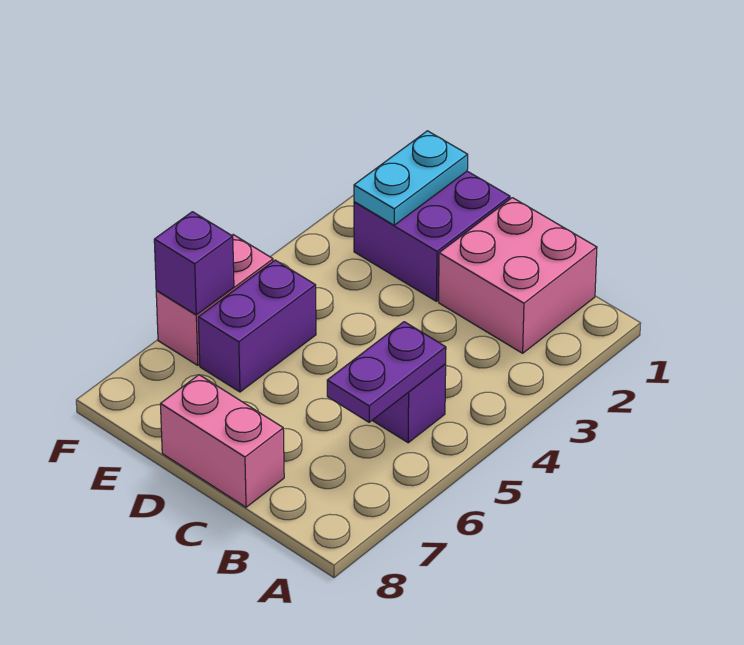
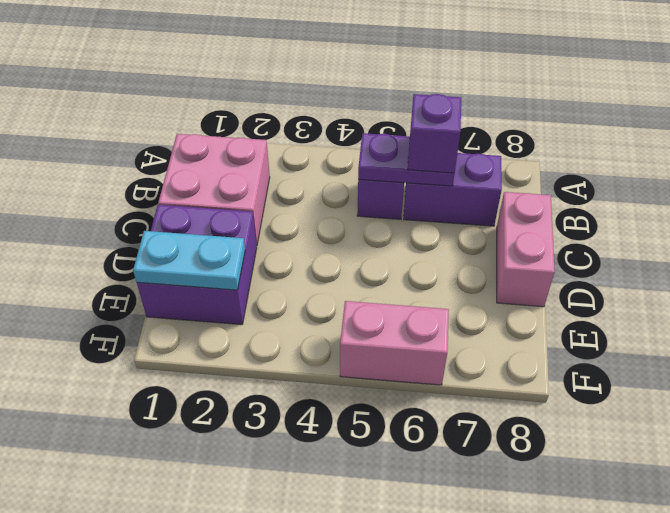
purple 1x2 brick [198,260,316,392] -> purple 1x2 brick moved to [404,153,502,226]
purple 1x1 brick [154,212,234,315] -> purple 1x1 brick moved to [408,94,461,173]

